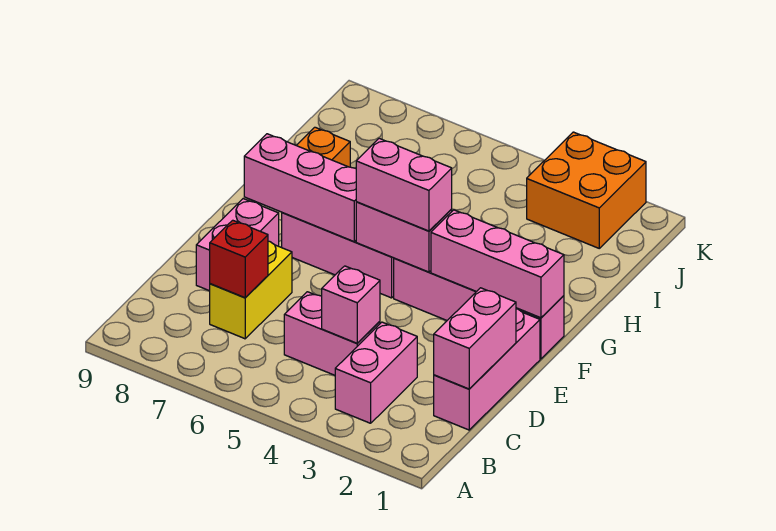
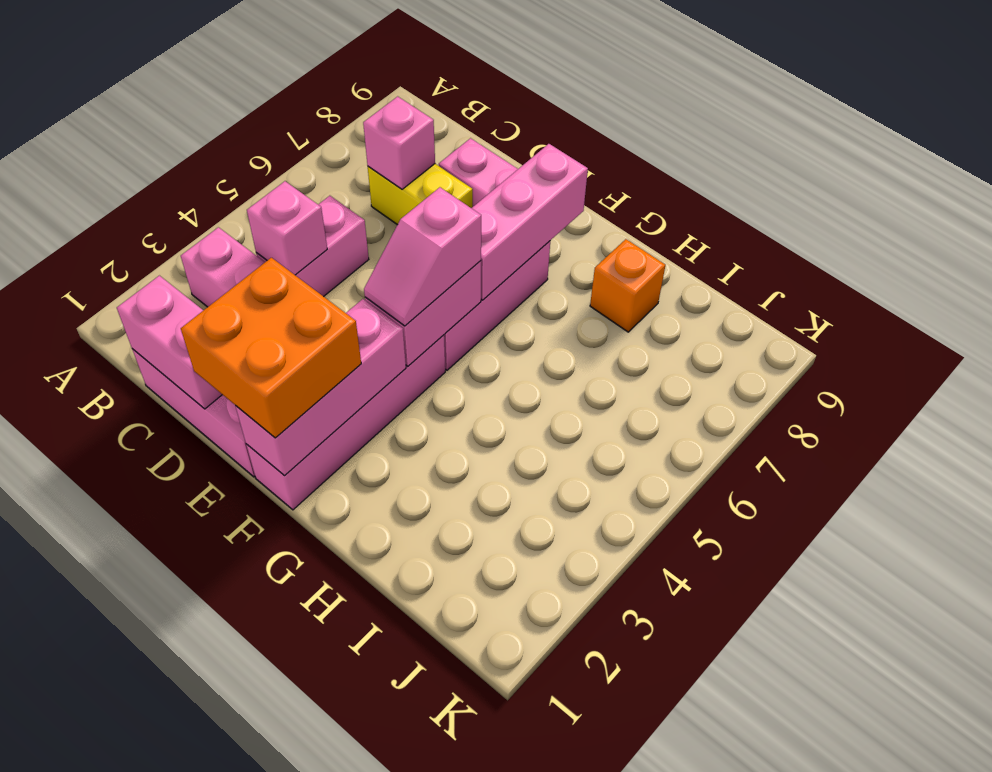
red 1x1 brick [210,220,268,298] -> pink 1x1 brick [363,96,435,189]
pink 1x2 brick [356,138,452,231] -> pink 1x2 slope [364,187,481,326]
orange 2x2 brick [527,132,646,248] -> orange 2x2 brick moved to [181,258,361,438]

